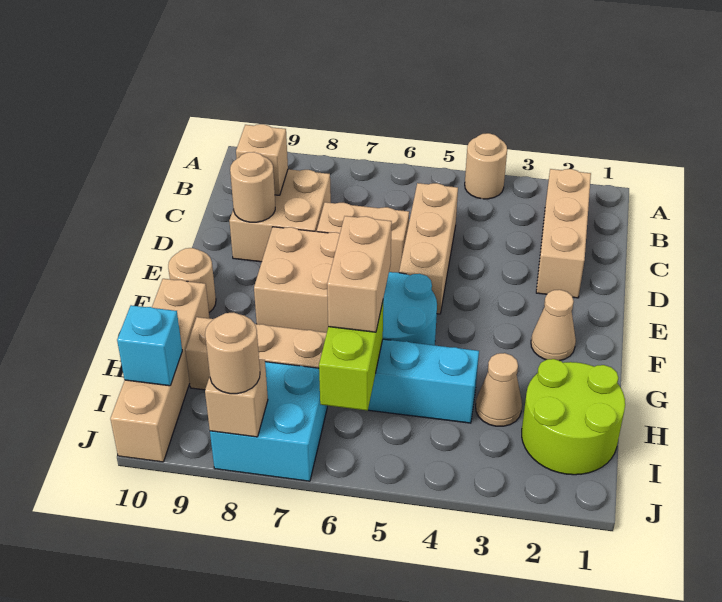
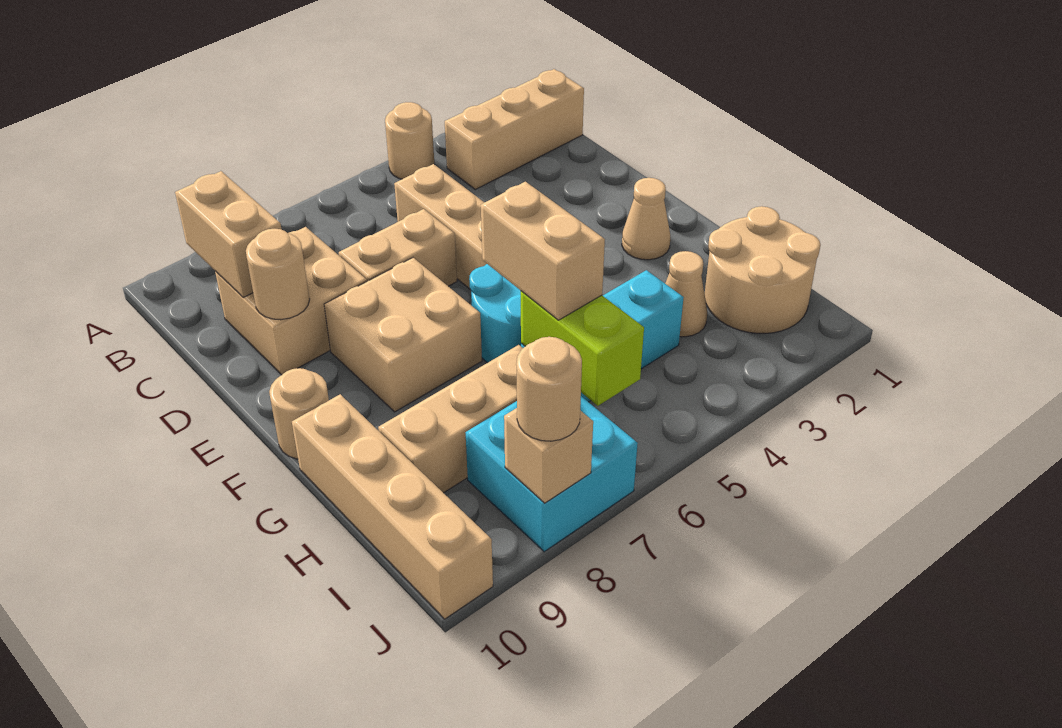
tan 1x3 brick [536,169,591,298] -> tan 1x3 brick turned to [445,69,584,189]
tan 1x1 brick [236,124,288,195] -> tan 1x2 brick [175,171,281,297]
lime 2x2 round brick [522,359,625,475] -> tan 2x2 round brick [705,206,821,333]
cyan 1x1 brick [117,305,182,386] -> none

